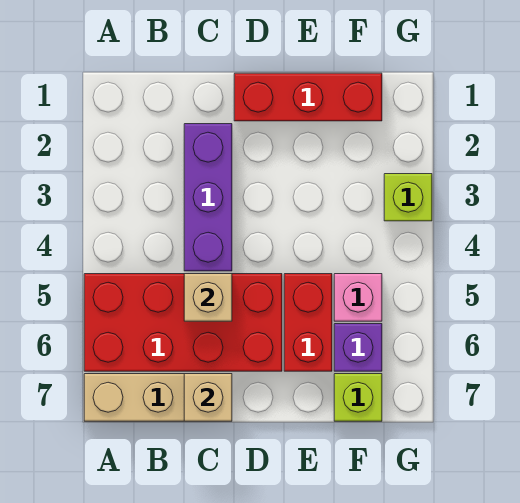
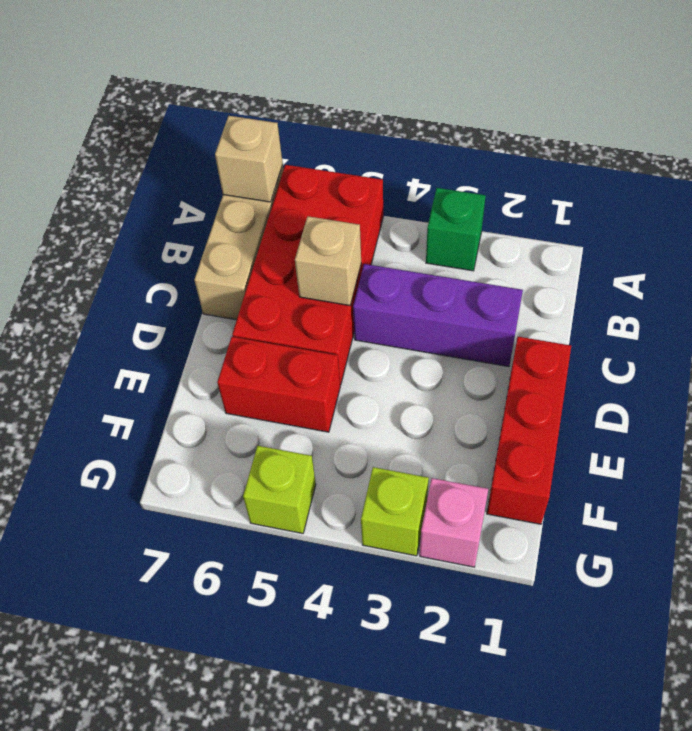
none -> green 1x1 brick [426,188,486,271]
tan 1x1 brick [184,374,232,421] -> tan 1x1 brick moved to [215,116,283,202]
pink 1x1 brick [334,274,382,321] -> pink 1x1 brick moved to [420,478,488,567]
purple 1x1 brick [334,324,382,371] -> none
lime 1x1 brick [334,374,382,421] -> lime 1x1 brick moved to [243,446,316,533]

